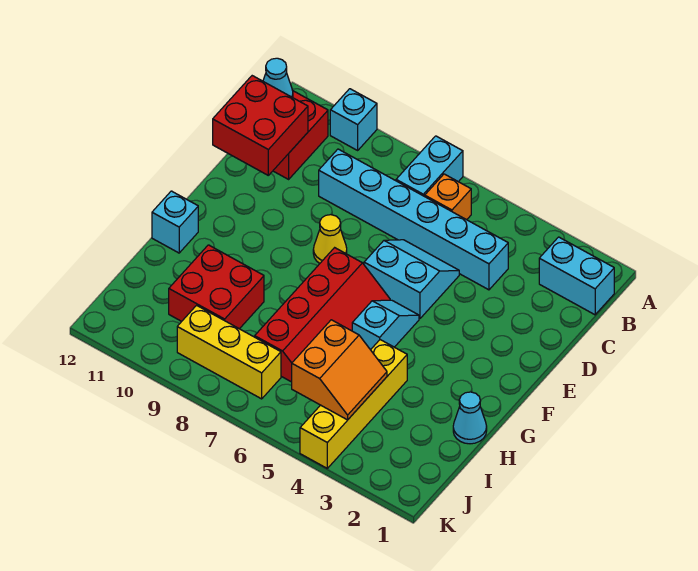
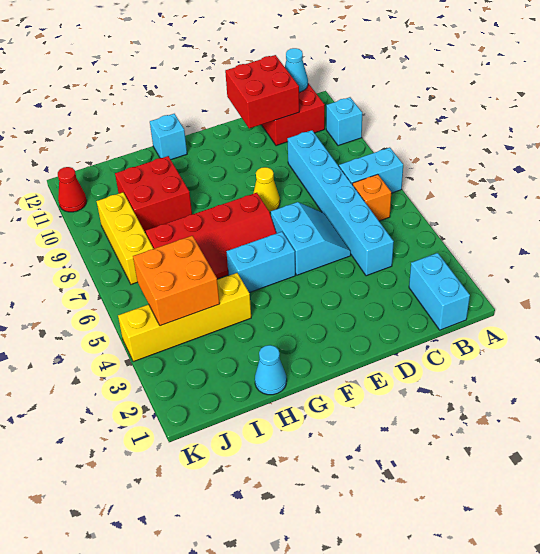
cyan 1x2 slope [352,300,419,350] -> cyan 1x2 brick [226,232,295,293]
orange 2x2 slope [292,320,387,420] -> orange 2x2 brick [133,236,220,326]
none -> red 1x1 cone [58,167,87,212]

